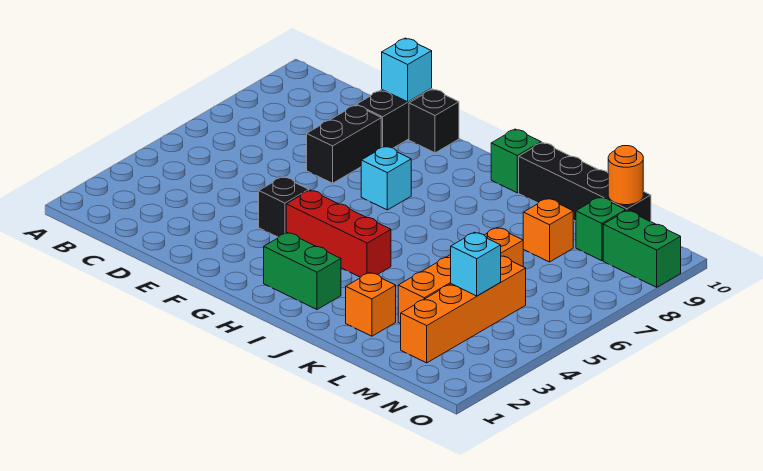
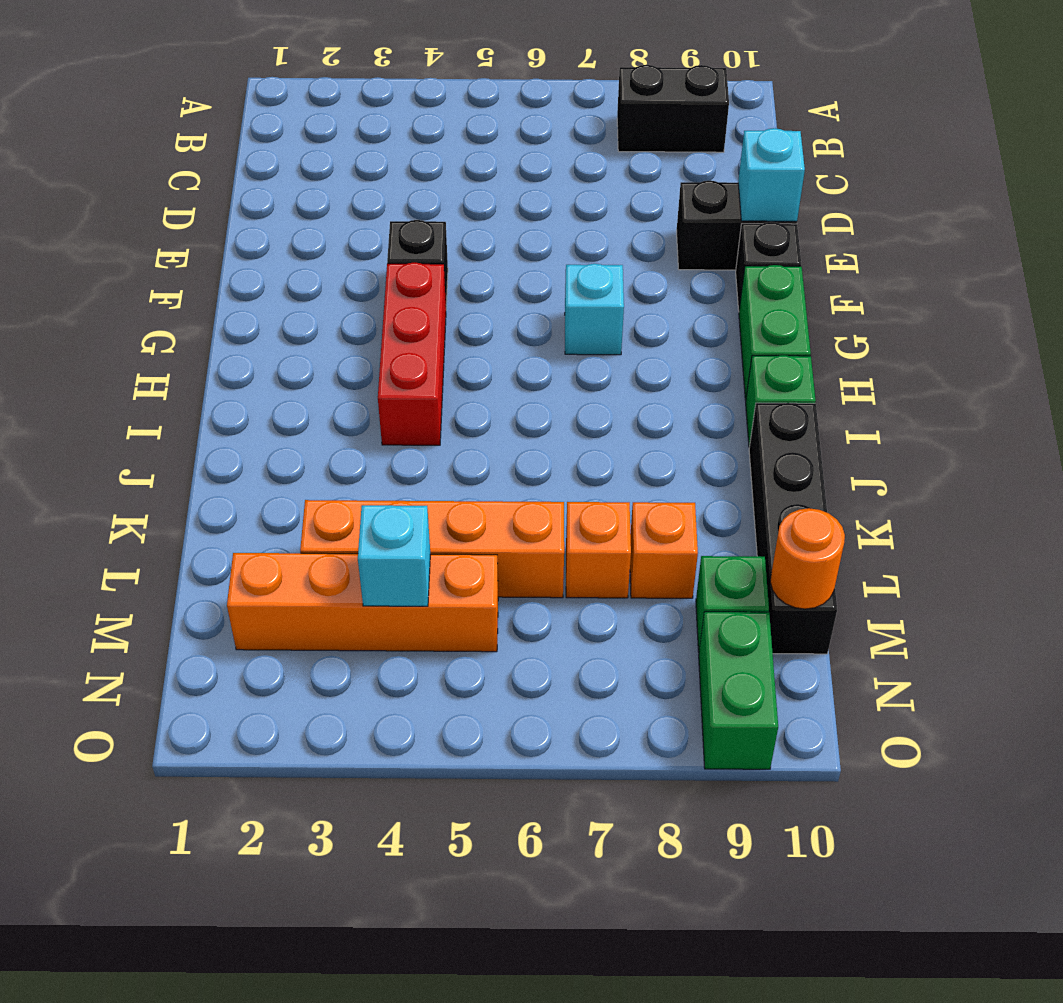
black 1x2 brick [307,105,381,183] -> black 1x2 brick moved to [617,65,729,152]
green 1x2 brick [264,233,341,310] -> green 1x2 brick moved to [739,265,811,400]
orange 1x1 brick [346,273,396,336] -> orange 1x1 brick moved to [566,502,631,598]

